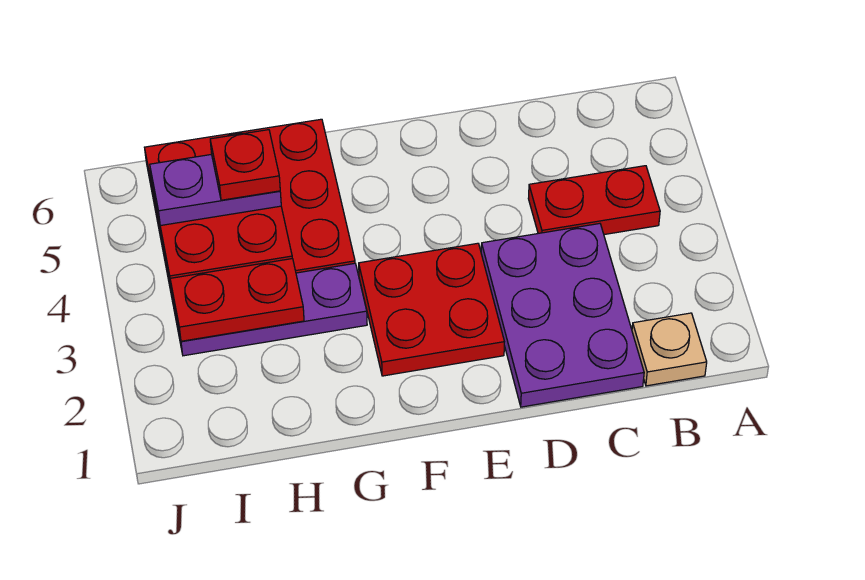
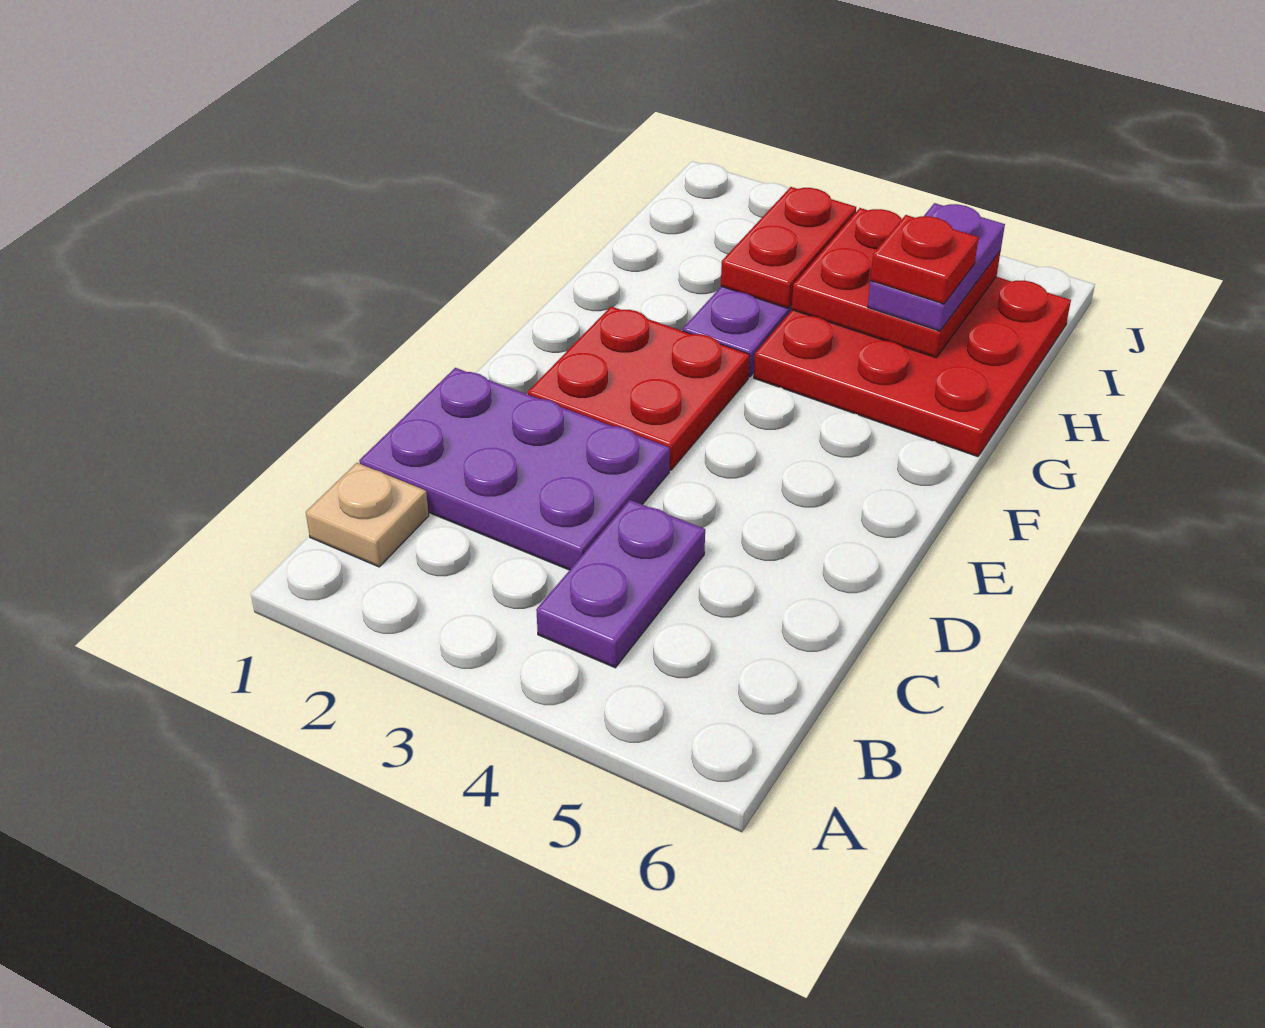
red 1x2 plate [528,166,660,235] -> purple 1x2 plate [536,500,705,668]

